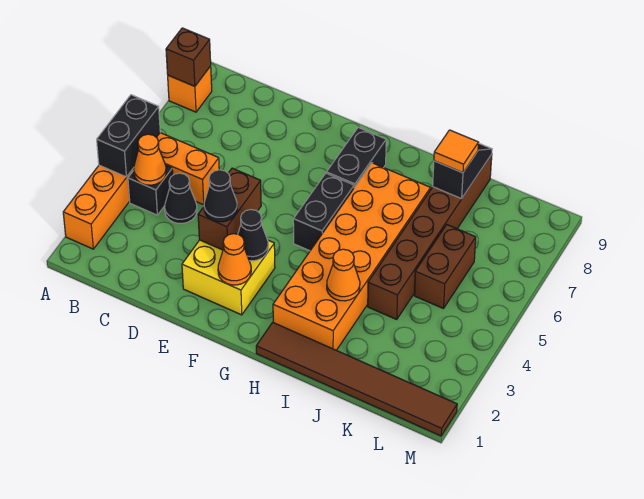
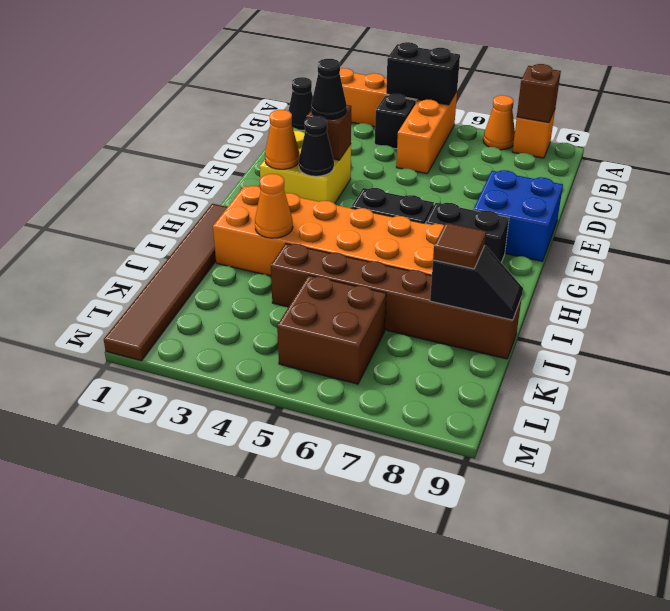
orange 1x1 cone [134,134,166,185] -> orange 1x1 cone moved to [483,95,515,150]
black 1x1 cone [165,173,197,223] -> black 1x1 cone moved to [288,77,313,130]
brown 1x2 brick [198,168,261,250] -> brown 1x1 brick [306,105,351,160]
none -> blue 2x2 brick [473,170,563,261]
orange 1x1 tile [434,130,479,173] -> brown 1x1 tile [433,223,486,269]
brown 1x2 brick [414,225,476,309] -> brown 2x2 brick [277,275,386,384]

